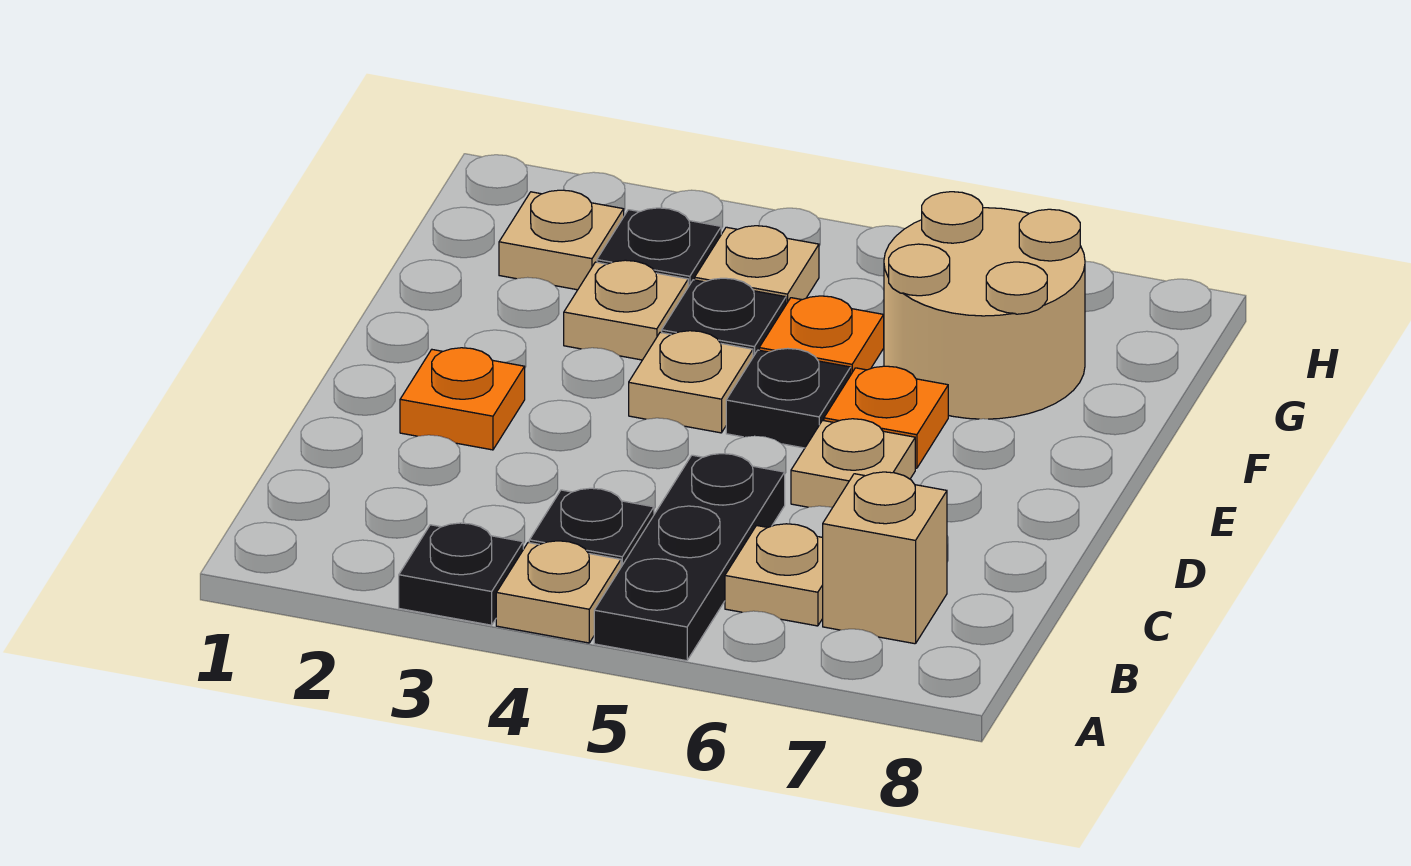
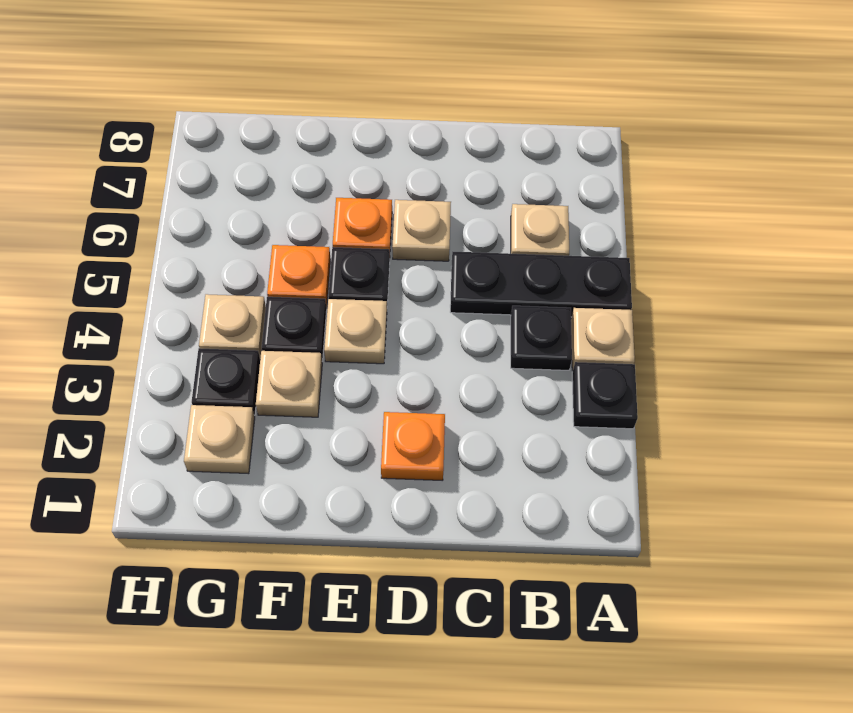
tan 1x1 brick [823,472,947,644] -> none
tan 2x2 round brick [884,192,1085,419] -> none

